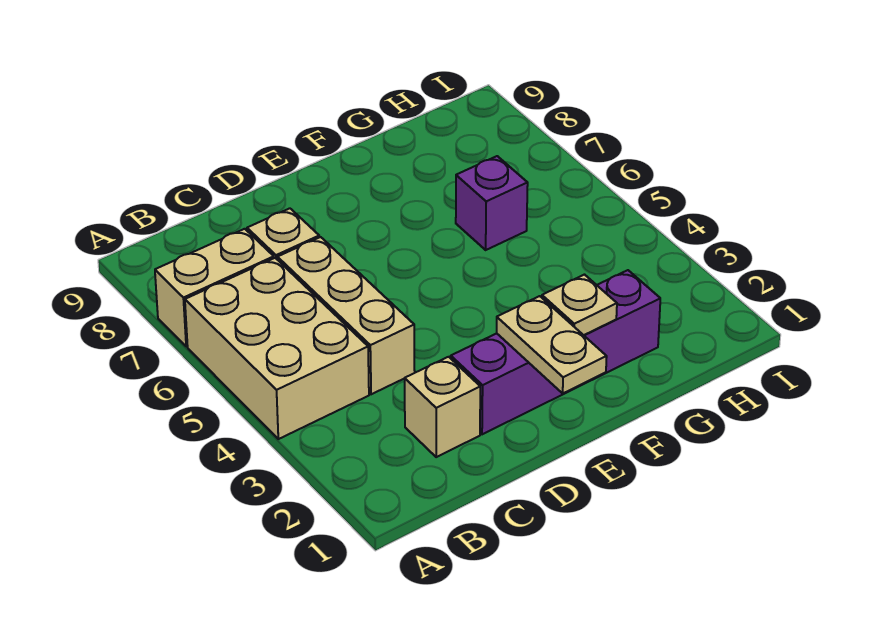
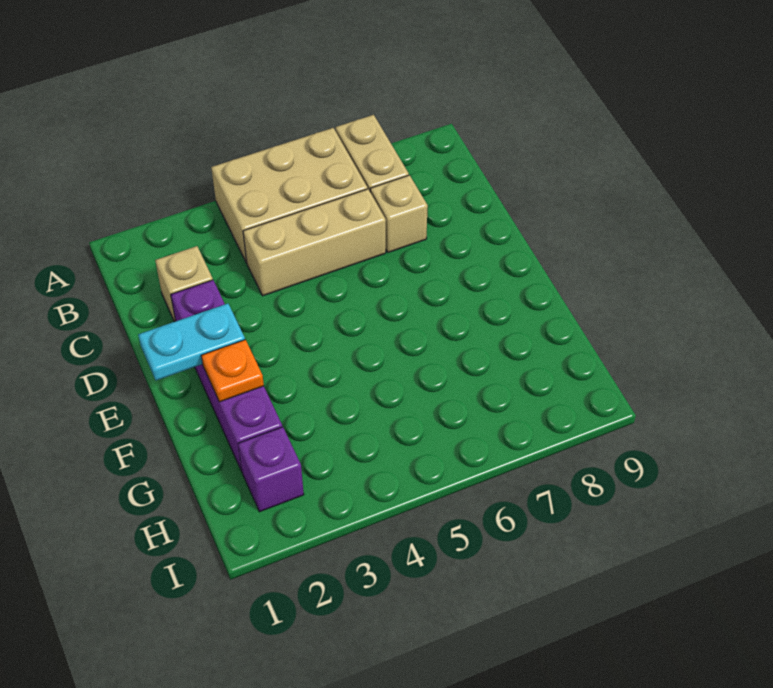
tan 1x2 plate [497,296,607,393] -> cyan 1x2 plate [138,304,245,380]
tan 1x1 plate [542,275,617,335] -> orange 1x1 plate [201,340,264,402]
purple 1x1 brick [456,156,528,250] -> purple 1x1 brick moved to [238,427,304,512]

